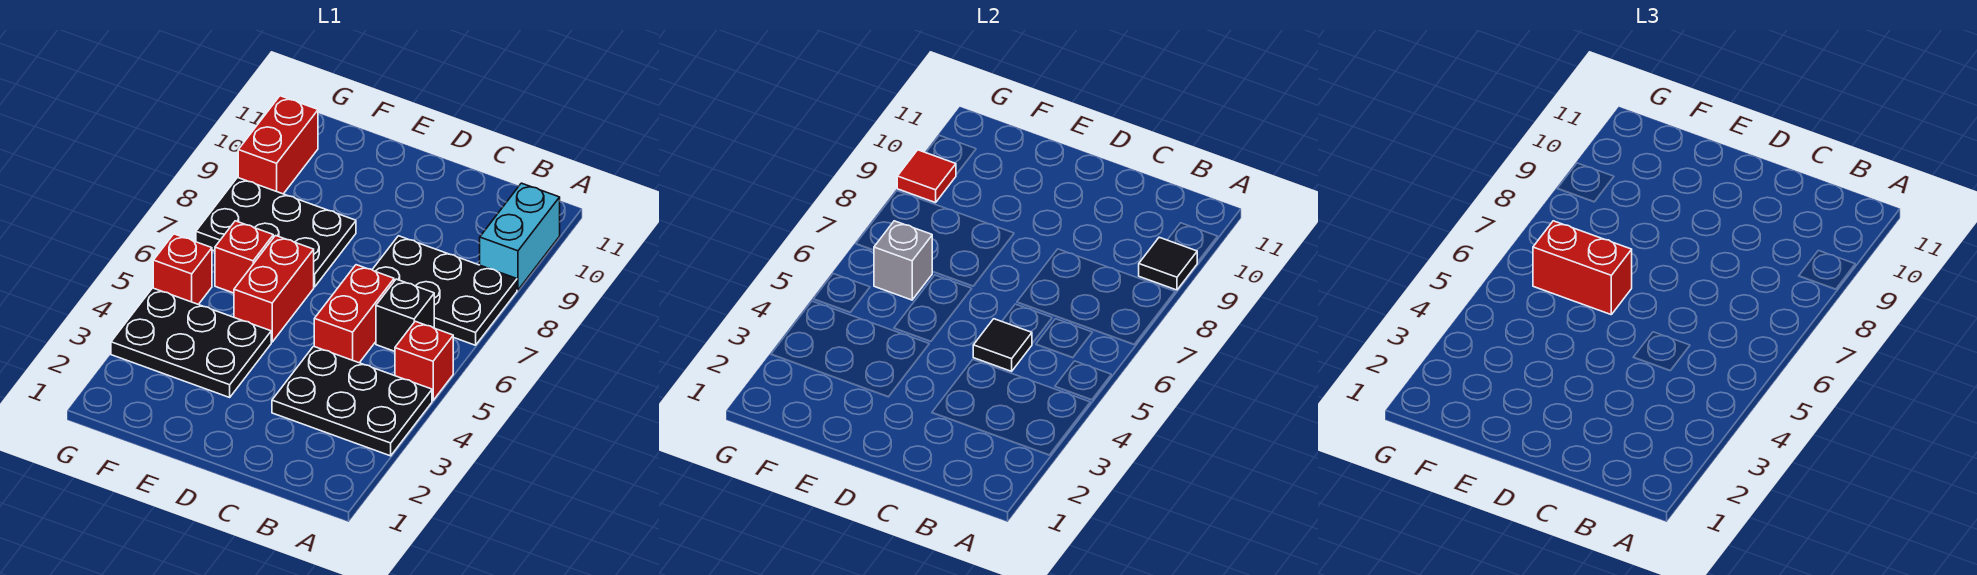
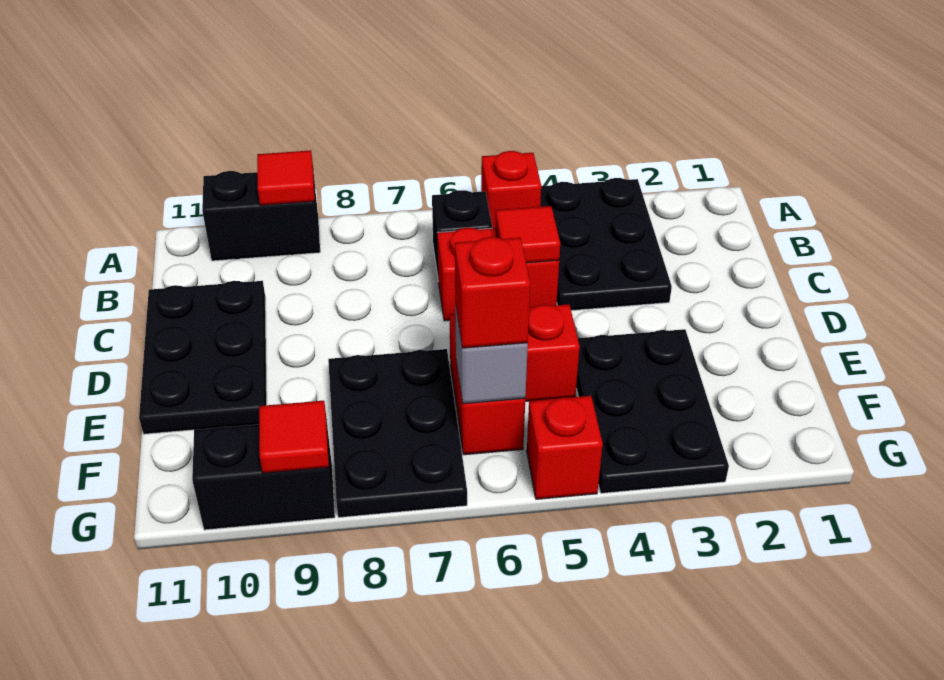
black 2x3 plate [372,236,517,345] -> black 2x3 plate moved to [139,281,267,434]
cyan 1x2 brick [480,183,560,290] -> black 1x2 brick [202,171,320,261]
black 1x1 tile [1139,237,1197,290] -> red 1x1 tile [257,150,315,206]
black 1x1 tile [973,319,1032,371] -> red 1x1 tile [496,206,560,263]
red 1x2 brick [1533,221,1632,314] -> red 1x1 brick [455,237,530,348]
red 1x2 brick [238,96,318,194] -> black 1x2 brick [192,424,335,530]

